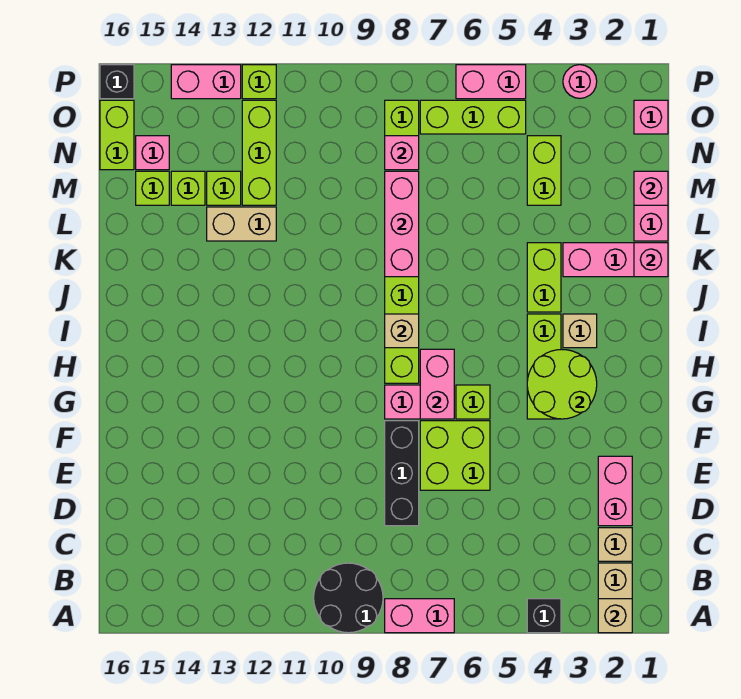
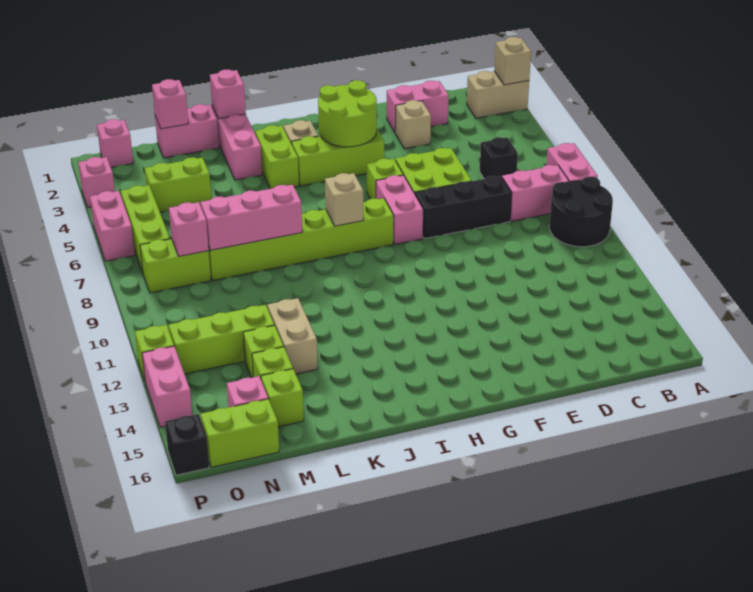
black 1x1 brick [527,599,561,633] -> black 1x1 brick moved to [480,137,518,179]
tan 1x1 brick [598,528,632,561] -> tan 1x1 brick moved to [395,100,431,149]
pink 1x2 brick [420,349,454,419] -> pink 1x2 brick moved to [502,165,569,221]
lime 1x2 brick [527,243,561,312] -> lime 1x2 brick turned to [255,125,299,189]
pink 1x1 round brick [563,65,597,98] -> pink 1x1 brick [78,157,115,207]

